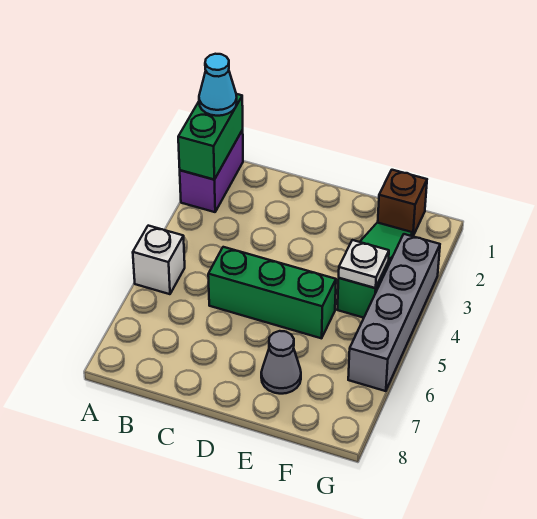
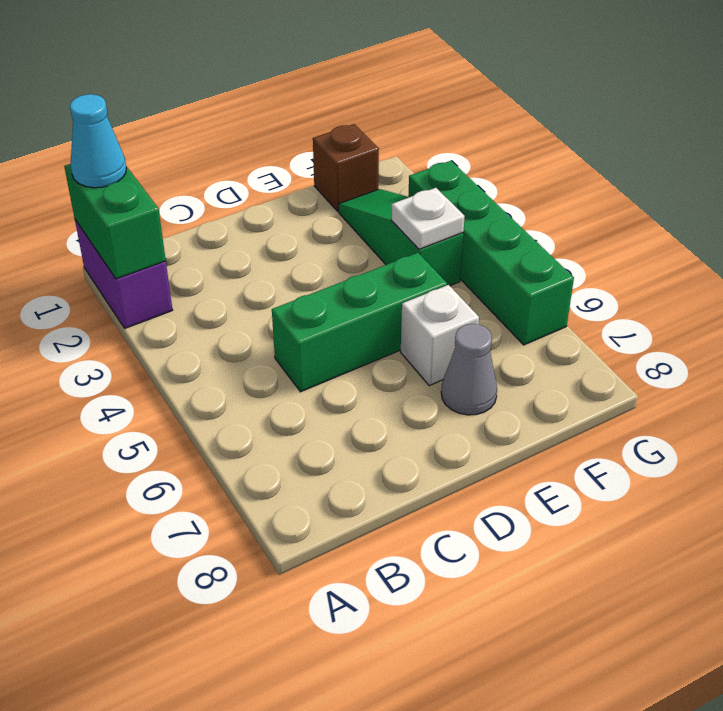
white 1x1 brick [133,226,185,294] -> white 1x1 brick moved to [401,285,479,386]
grey 1x4 brick [348,234,440,391] -> green 1x4 brick [408,161,574,345]

